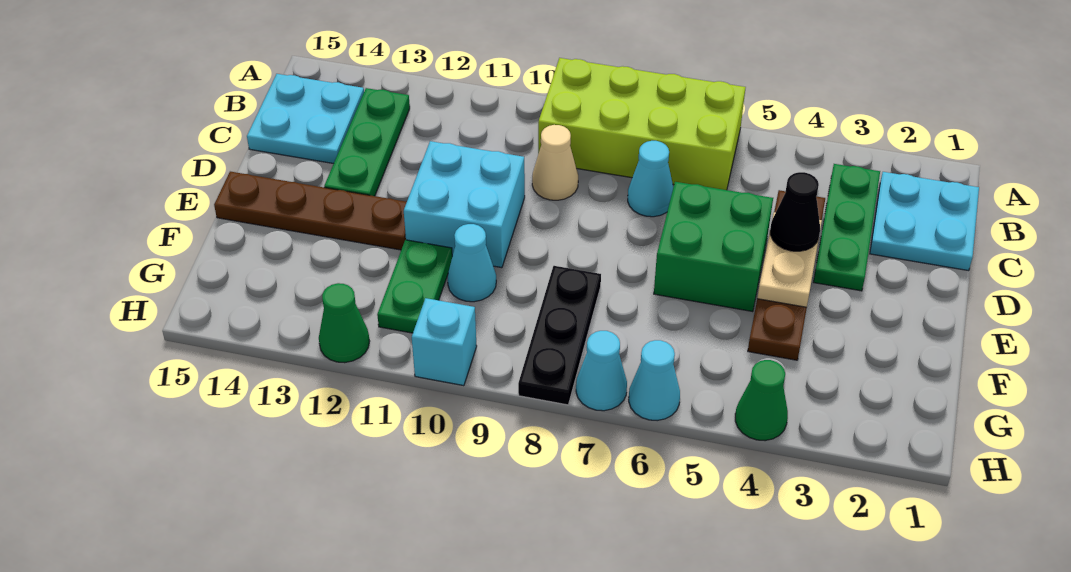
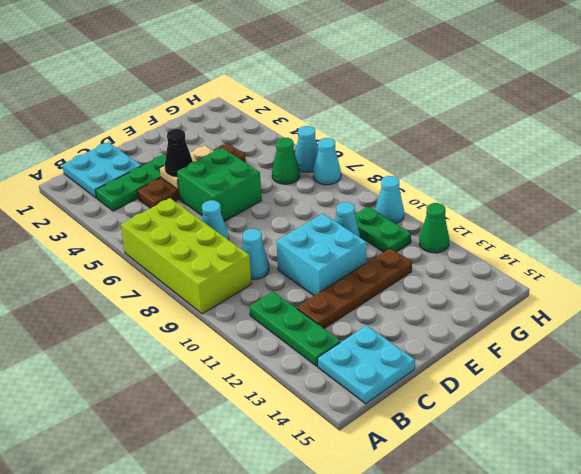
green 1x3 plate [324,88,410,196] -> green 1x3 plate turned to [249,292,341,366]
tan 1x1 cone [532,125,578,200] -> cyan 1x1 cone [242,229,269,279]
brown 1x4 plate [214,172,407,250] -> brown 1x4 plate turned to [297,248,412,329]
black 1x3 plate [518,266,601,405] -> none
green 1x2 plate [377,240,452,333] -> green 1x2 plate turned to [355,207,411,252]
green 1x1 cone [735,360,788,441] -> green 1x1 cone moved to [272,138,300,184]
cyan 1x1 brick [412,298,477,386] -> cyan 1x1 cone [375,176,404,224]

